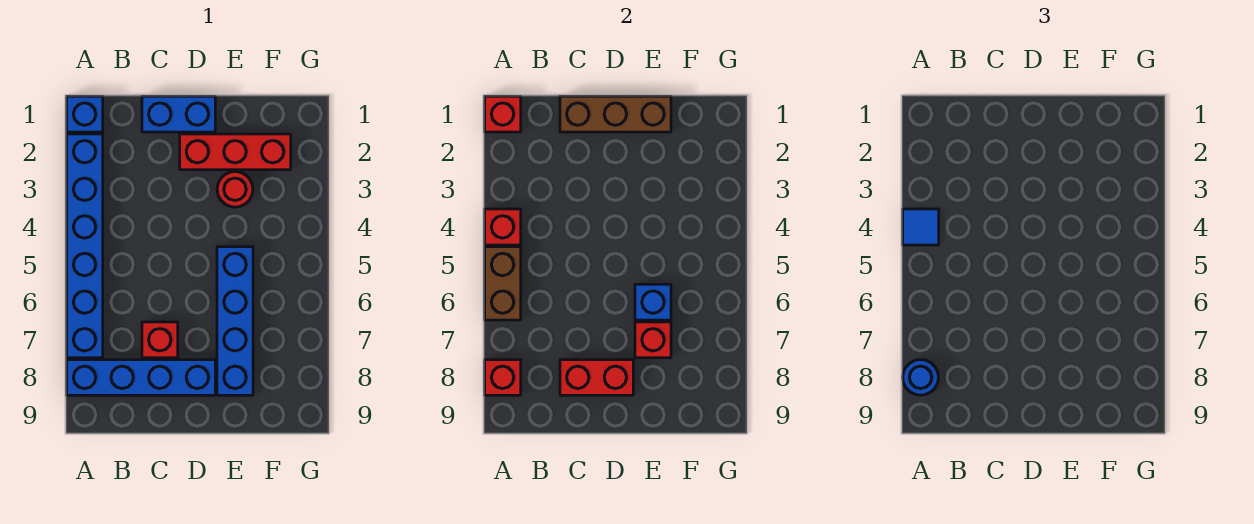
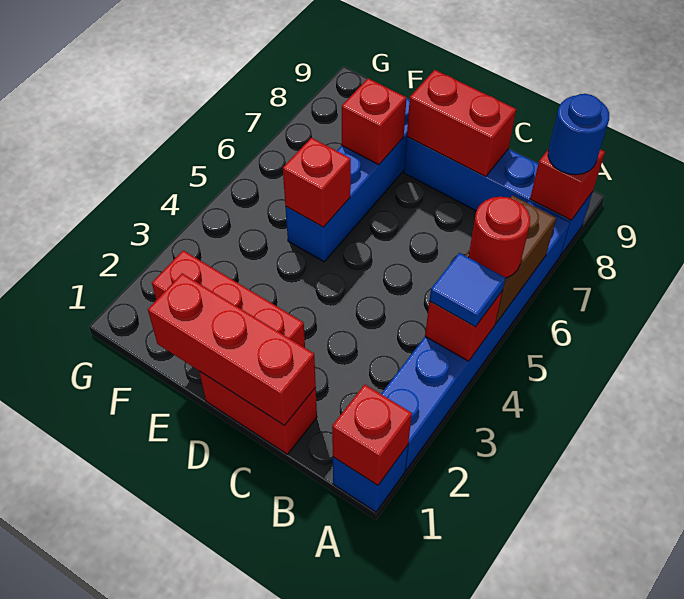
blue 1x2 brick [142,96,215,132] -> red 1x2 brick [199,371,317,454]
brown 1x3 brick [560,96,671,132] -> red 1x3 brick [148,273,316,425]
red 1x1 brick [142,322,178,358] -> red 1x1 brick moved to [283,138,351,227]
red 1x1 round brick [217,172,253,207] -> red 1x1 round brick moved to [469,197,530,278]
blue 1x1 brick [635,284,671,320] -> none

